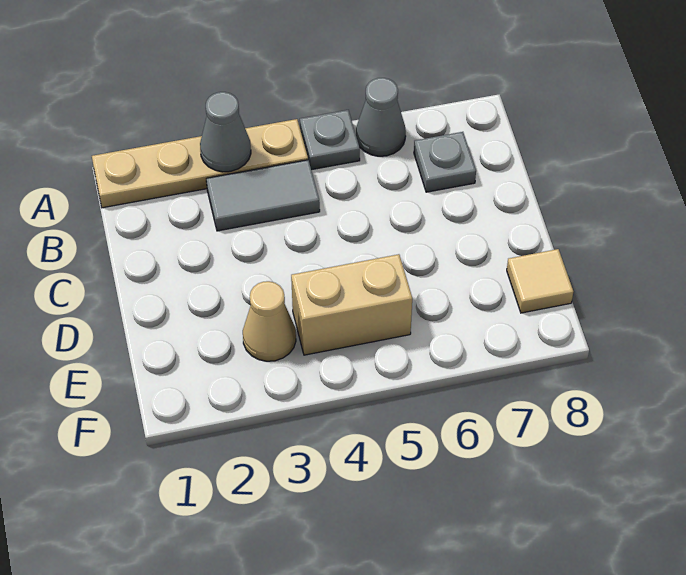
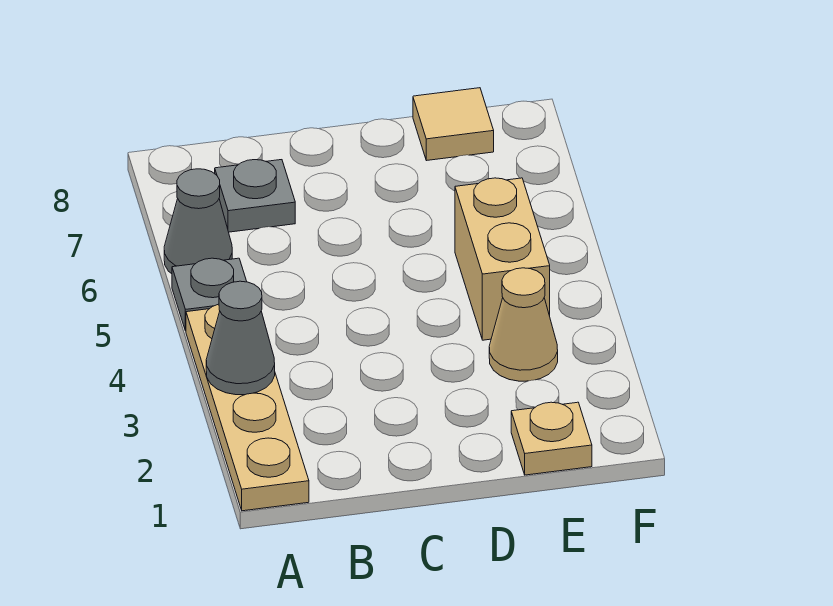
grey 1x2 tile [206,160,320,231] -> none
none -> tan 1x1 plate [511,402,592,475]

